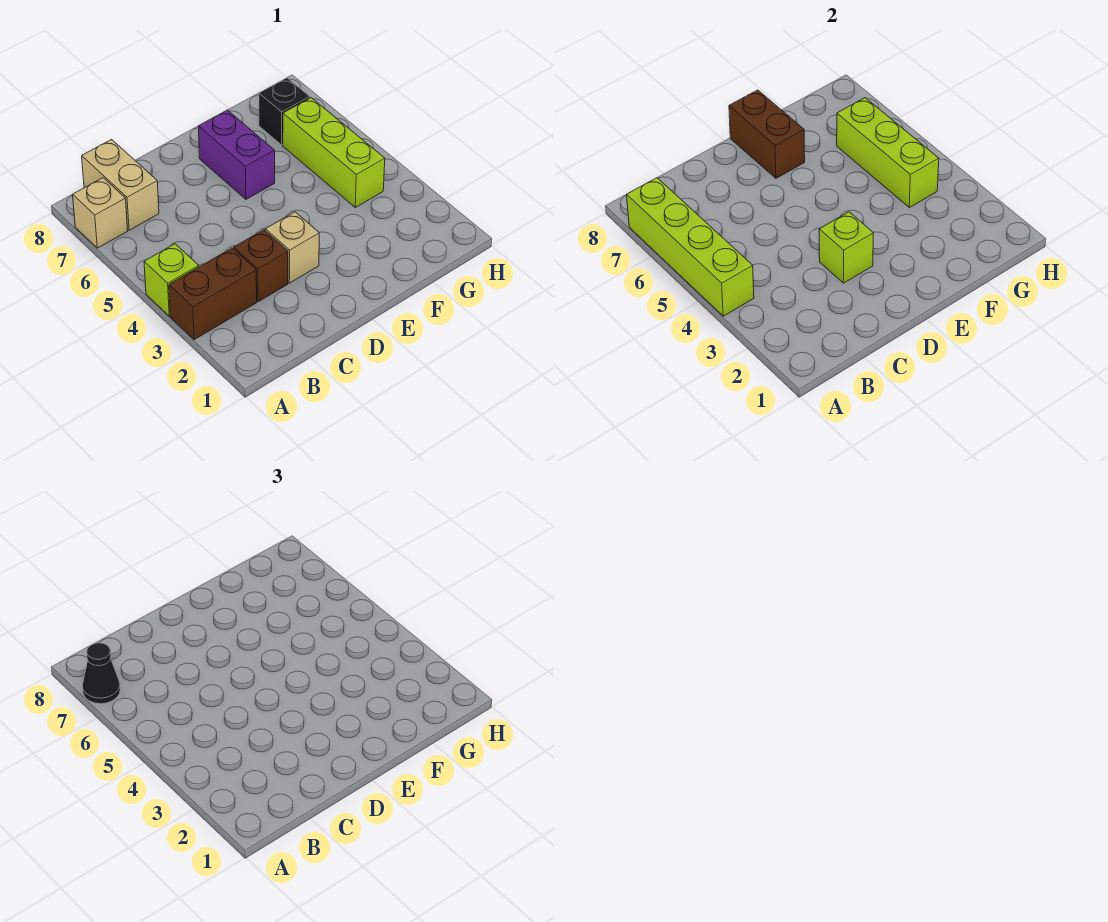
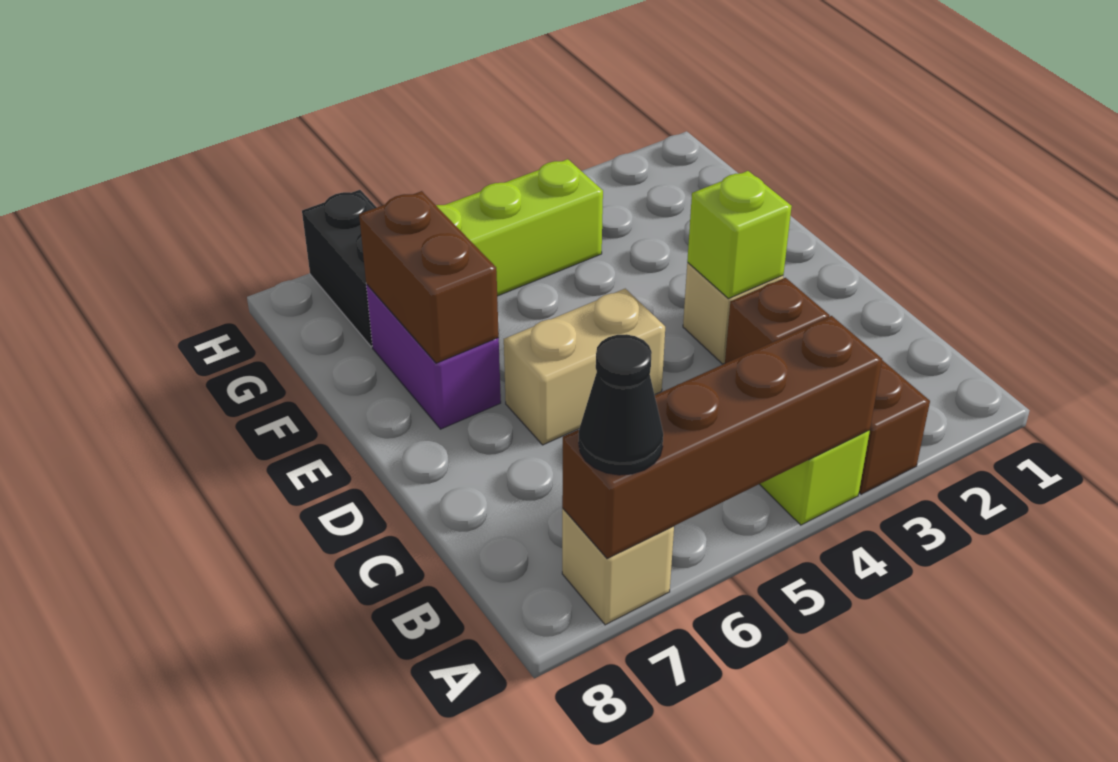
lime 1x4 brick [627,178,754,316] -> brown 1x4 brick [562,316,882,559]
tan 1x2 brick [82,140,159,230] -> tan 1x2 brick moved to [504,289,665,445]
purple 1x2 brick [198,110,275,199] -> purple 1x2 brick turned to [366,284,501,429]
brown 1x2 brick [729,90,805,178] -> brown 1x2 brick turned to [359,191,499,363]
lime 1x3 brick [837,98,939,207] -> none
black 1x1 brick [259,78,310,145] -> black 1x2 brick [302,190,377,347]

